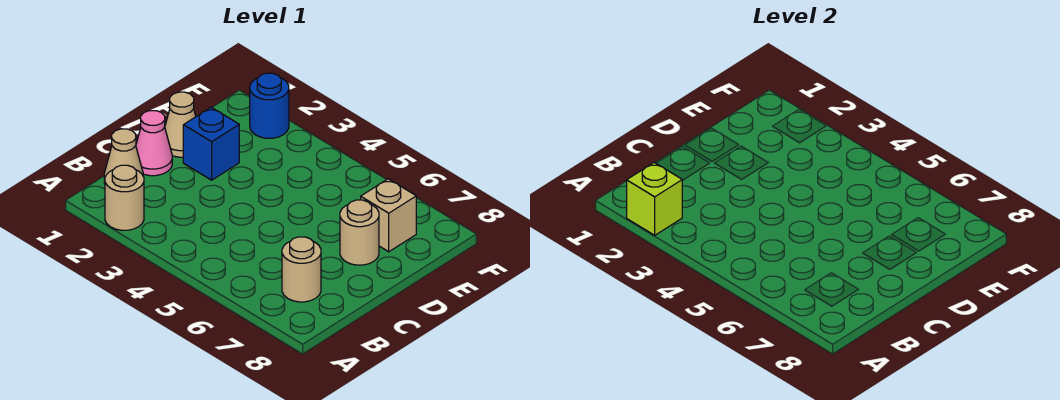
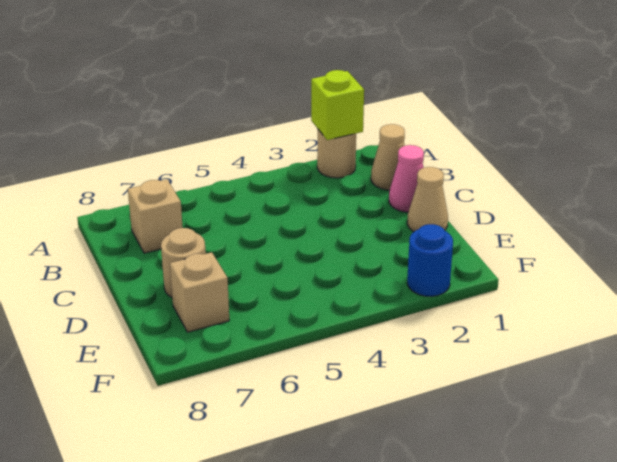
tan 1x1 round brick [282,237,321,302] -> tan 1x1 brick [128,180,183,253]
blue 1x1 brick [183,107,239,180] -> none

